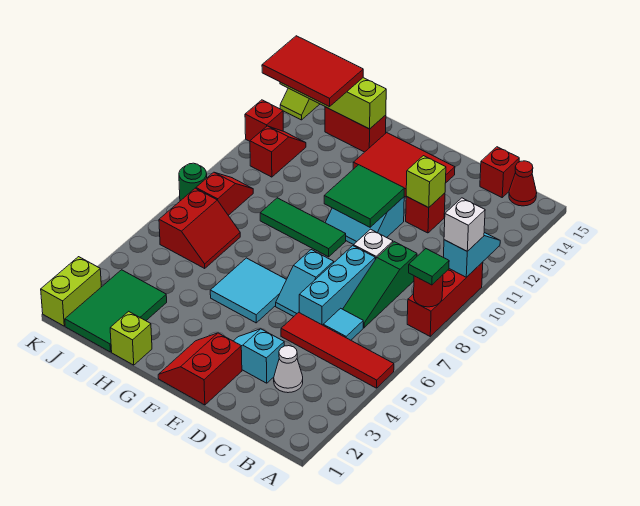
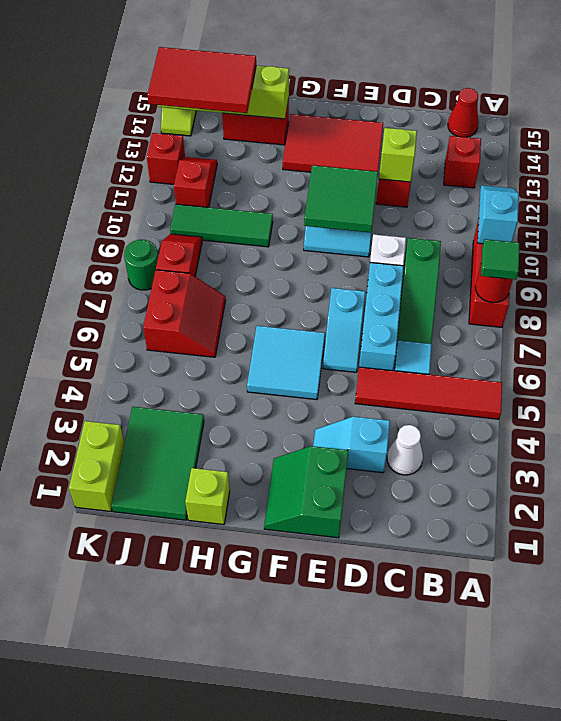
white 1x1 brick [444,198,485,251] -> none
red 1x1 brick [480,147,519,197] -> red 1x1 brick moved to [444,136,481,188]
red 2x2 slope [158,333,242,405] -> green 2x2 slope [264,446,348,538]
green 1x3 tile [260,198,346,257] -> green 1x3 tile moved to [170,204,273,247]

